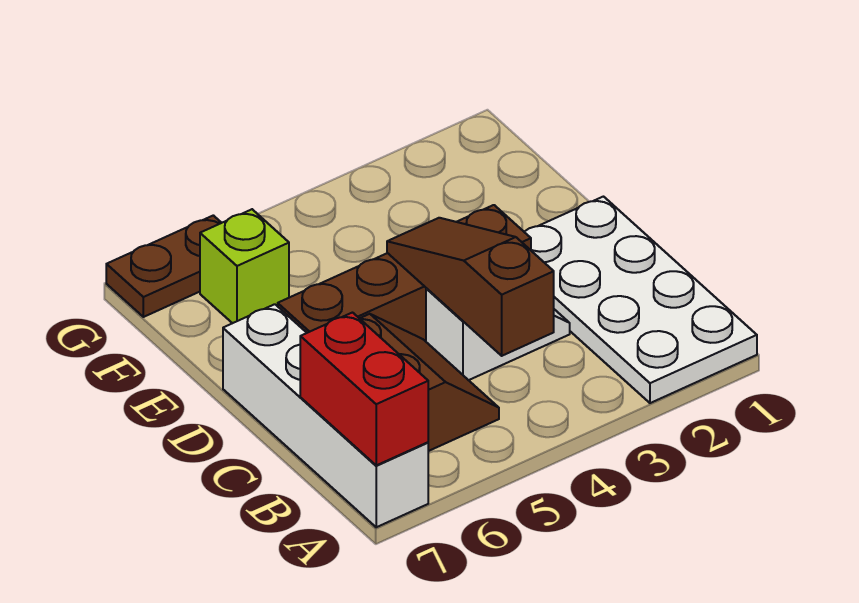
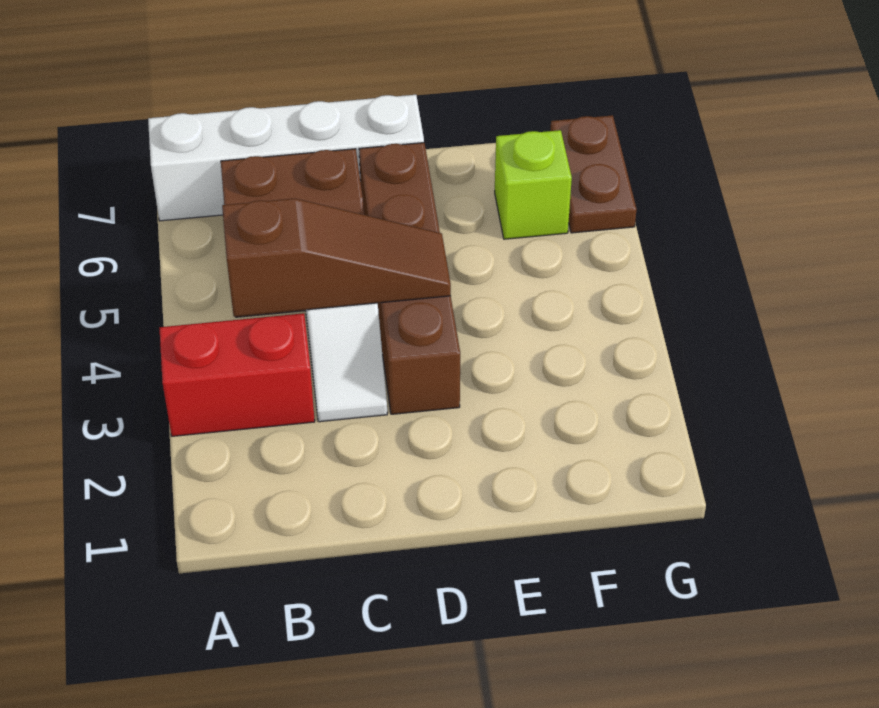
white 2x4 plate [525,197,757,403] -> none
red 1x2 brick [300,313,428,465] -> red 1x2 brick moved to [159,313,315,436]

